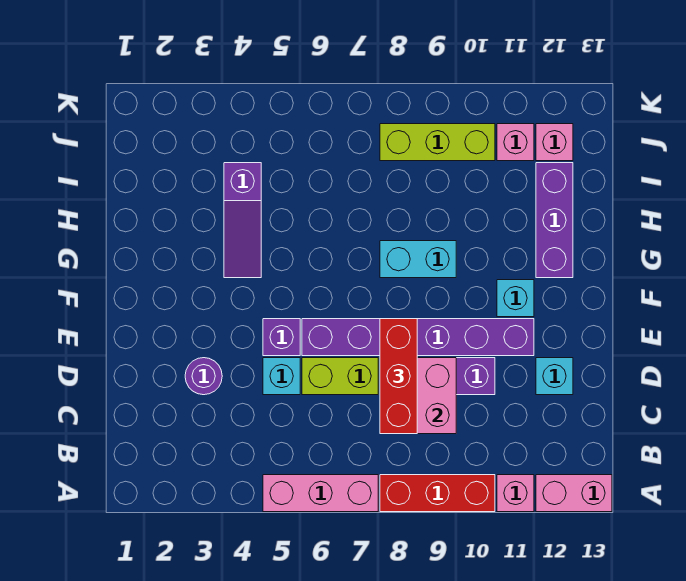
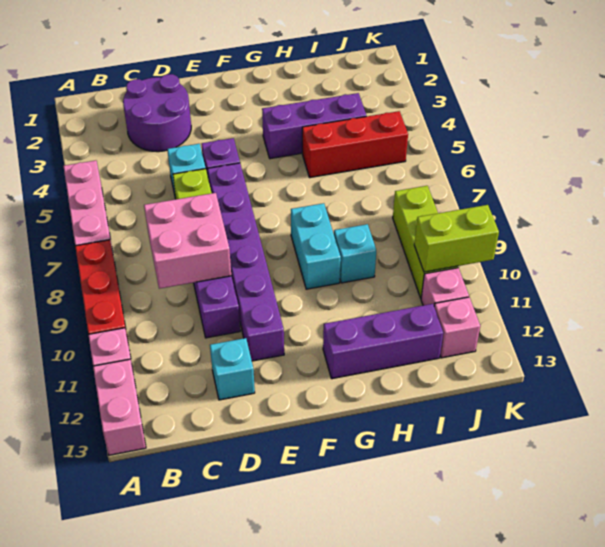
red 1x3 brick [380,319,417,434] -> red 1x3 brick moved to [302,111,408,178]
purple 1x1 round brick [185,358,222,395] -> purple 2x2 round brick [123,74,191,152]
cyan 1x1 brick [497,280,534,317] -> cyan 1x1 brick moved to [334,224,376,283]
purple 1x3 slope [224,163,261,278] -> purple 1x3 brick [262,93,366,159]
none -> lime 1x2 brick [414,205,499,272]

